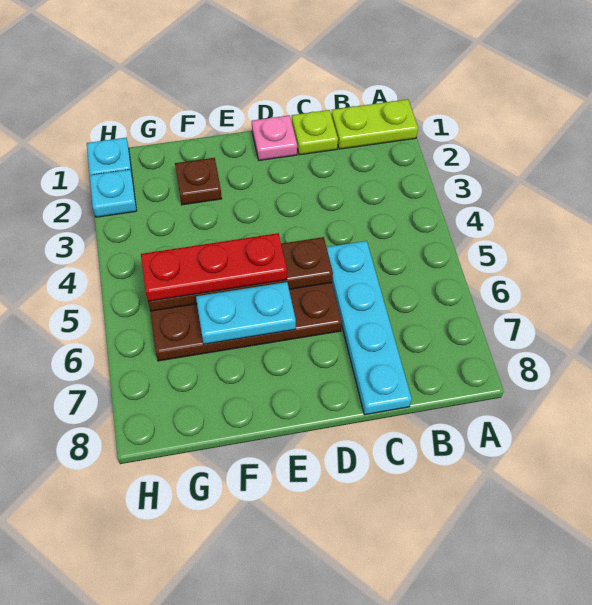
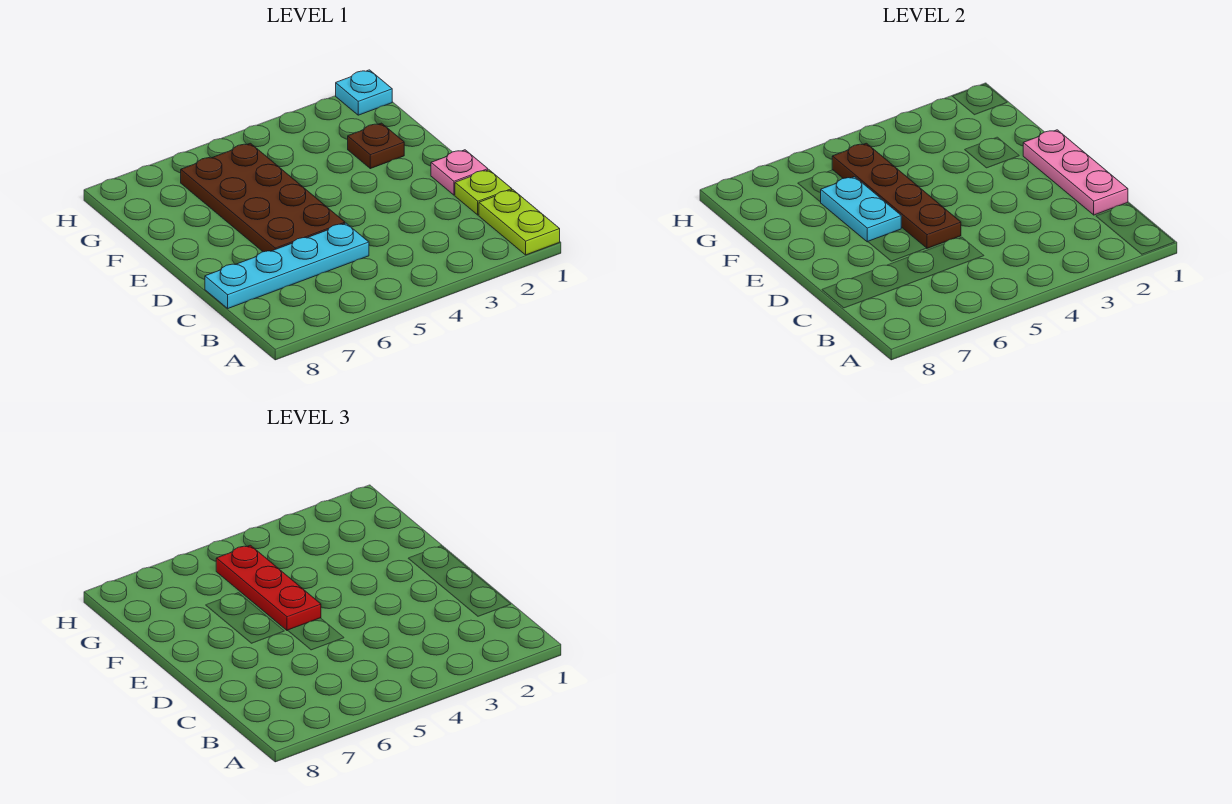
none -> pink 1x3 plate [1023,130,1128,215]
cyan 1x1 plate [90,170,137,217] -> none

